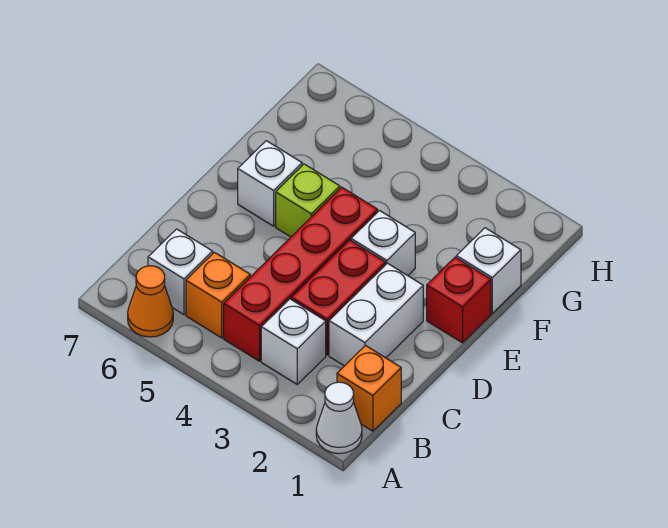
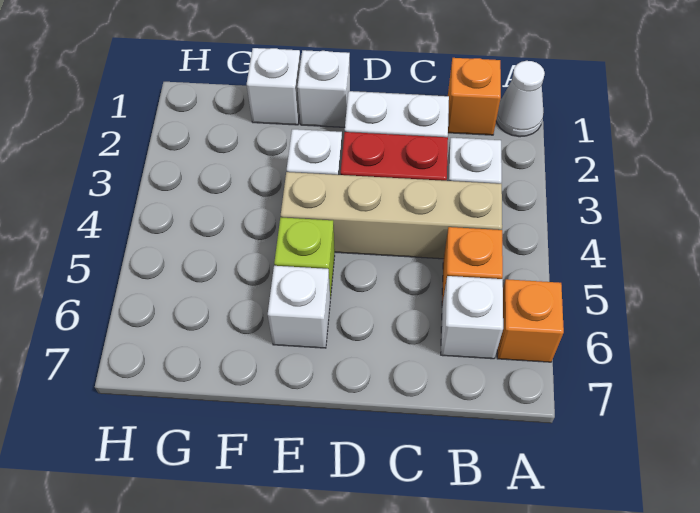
orange 1x1 cone [128,266,173,337] -> orange 1x1 brick [497,279,564,362]
red 1x4 brick [224,187,378,361] -> tan 1x4 brick [281,172,502,259]
red 1x1 brick [427,257,491,343] -> white 1x1 brick [297,50,350,127]

